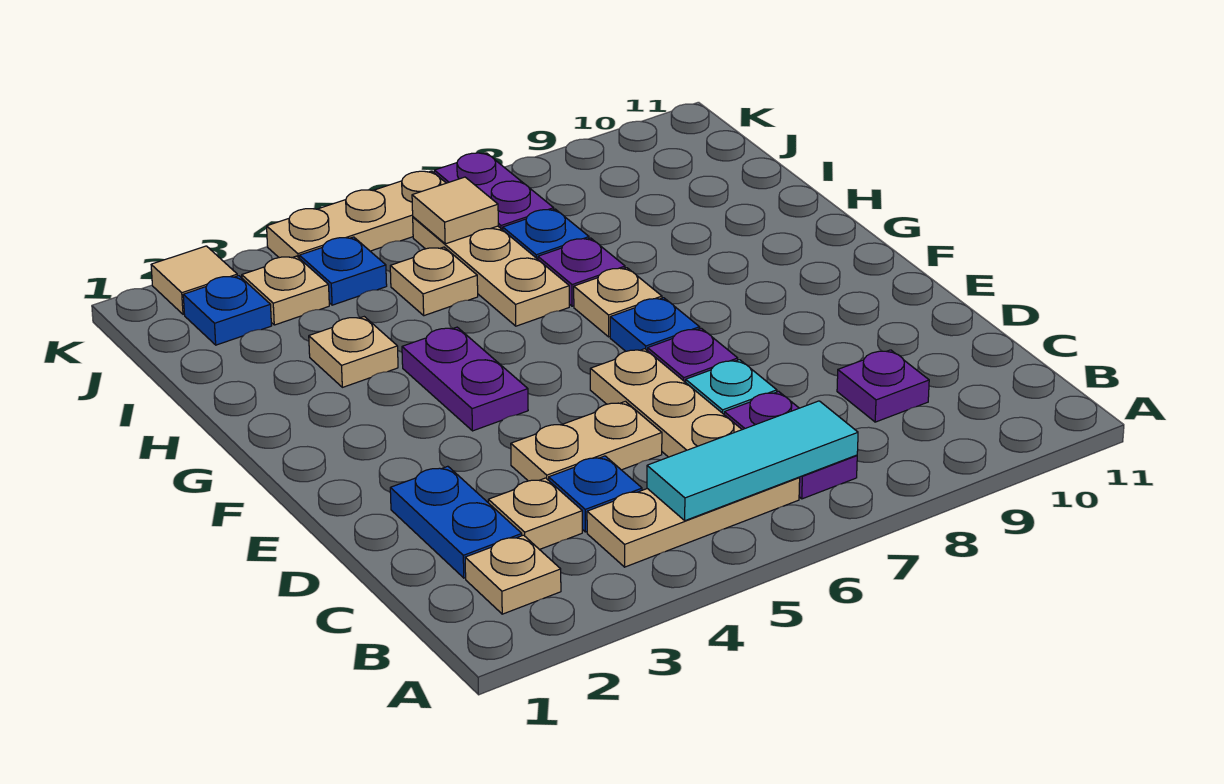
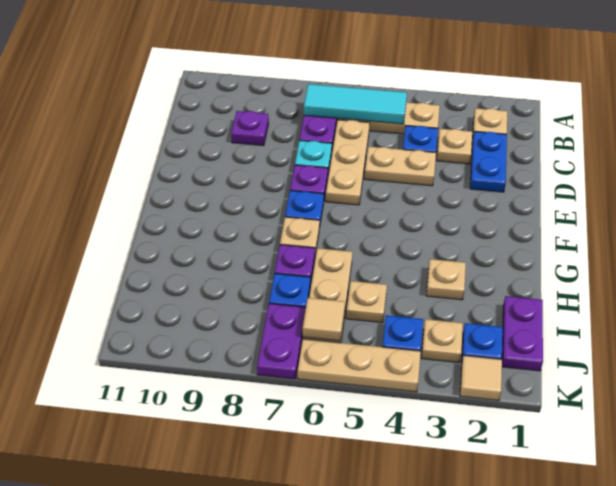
purple 1x2 plate [402,327,528,431] -> purple 1x2 plate moved to [502,296,543,371]

